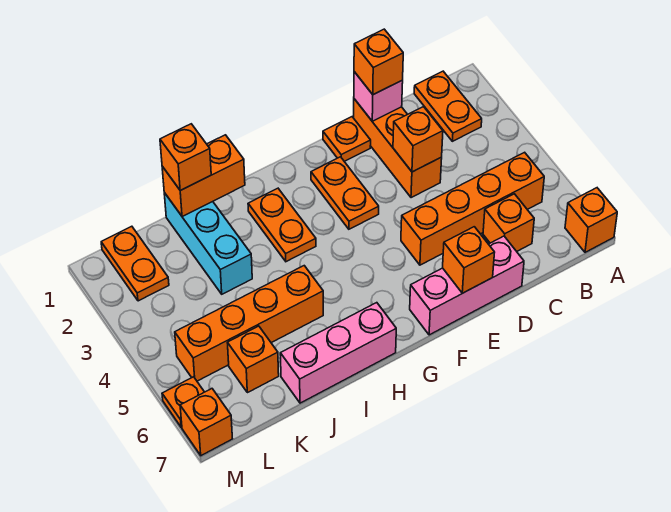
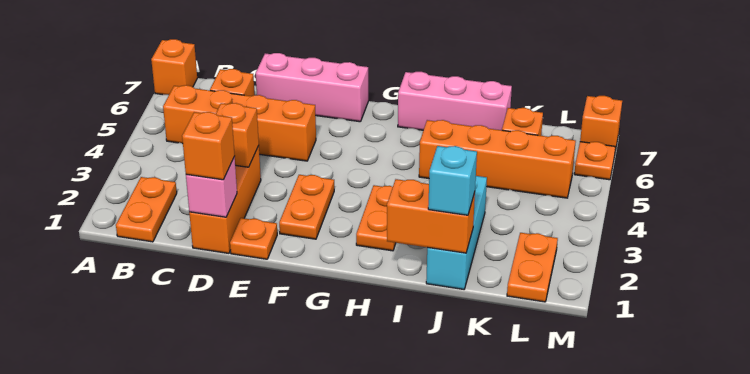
orange 1x1 brick [443,227,495,293] -> none
orange 1x1 brick [160,124,211,190] -> cyan 1x1 brick [428,146,477,215]

